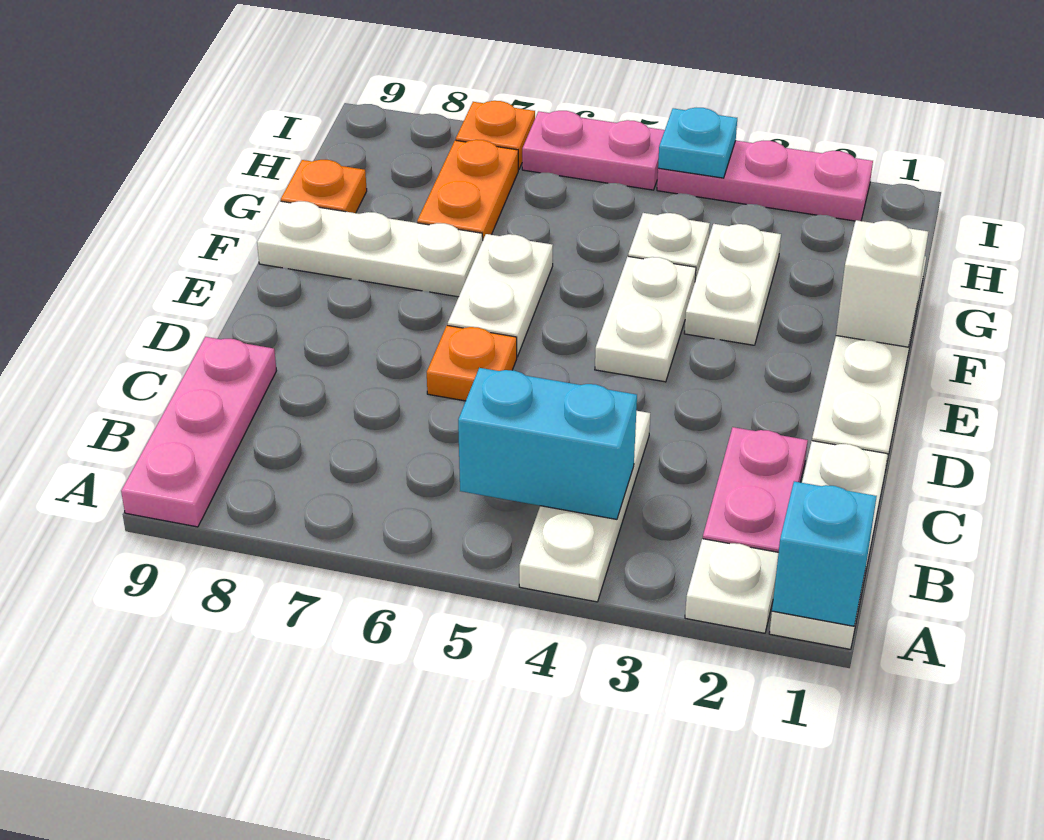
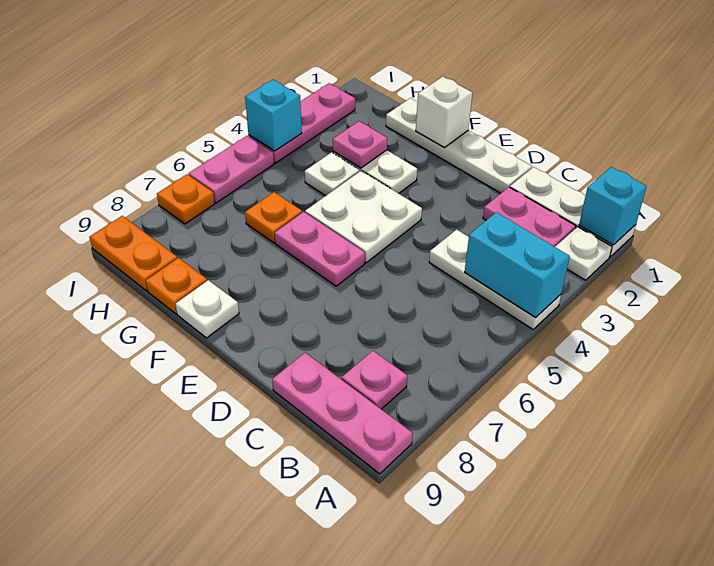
cyan 1x2 brick [458,368,637,519] -> cyan 1x2 brick turned to [465,212,570,317]
none -> pink 1x1 plate [342,351,407,409]
orange 1x1 plate [427,325,517,401] -> orange 1x1 plate moved to [245,192,302,243]
white 1x2 plate [595,256,696,382] -> white 2x2 plate [305,171,422,263]
white 1x2 plate [448,234,553,357] -> pink 1x2 plate [275,212,365,286]
white 1x3 plate [257,201,483,297] -> white 1x1 plate [176,280,239,338]
none -> pink 1x1 plate [333,121,387,168]
orange 1x2 plate [417,140,518,239] -> orange 1x2 plate moved to [90,216,177,291]
cyan 1x1 plate [658,108,737,178] -> cyan 1x1 brick [245,80,302,151]

